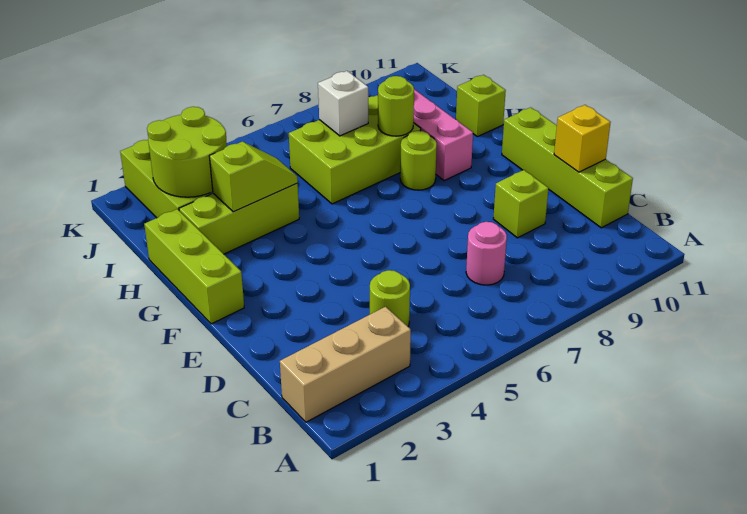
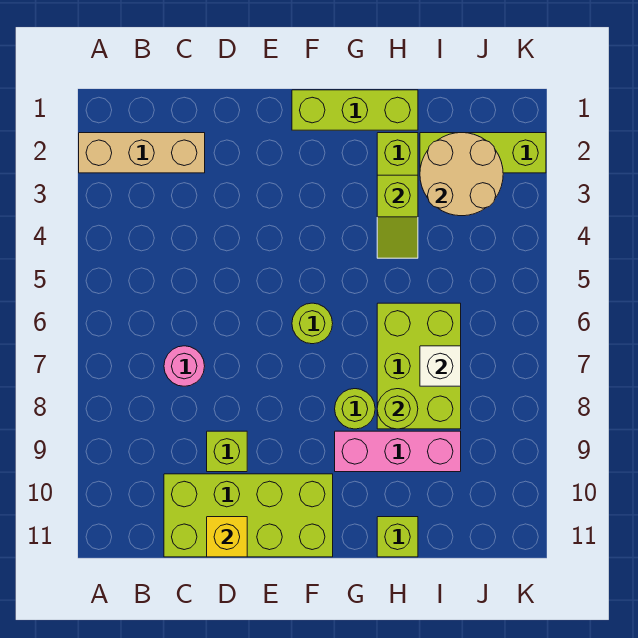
tan 1x3 brick [280,307,411,422] -> tan 1x3 brick turned to [79,133,205,173]
lime 1x1 round brick [370,270,410,326] -> lime 1x1 round brick moved to [292,303,333,344]
lime 1x4 brick [502,107,633,228] -> lime 2x4 brick [164,474,333,557]
lime 2x2 round brick [147,107,227,197] -> tan 2x2 round brick [420,133,503,216]

